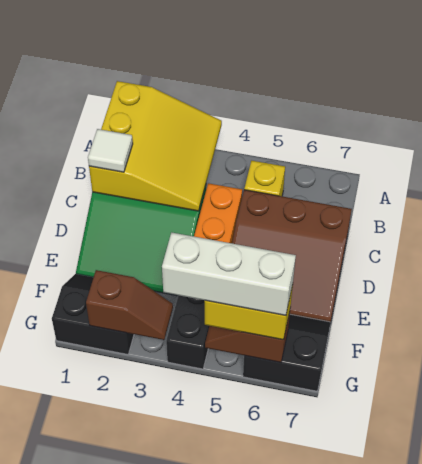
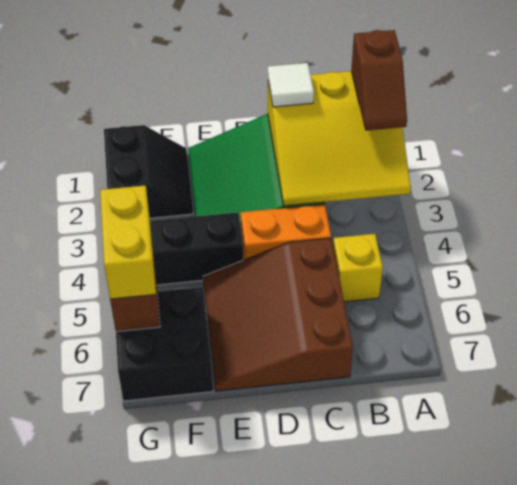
black 2x2 slope [243,314,331,391] -> black 2x2 brick [116,287,213,401]
brown 1x2 slope [86,270,173,340] -> brown 1x2 slope moved to [351,30,407,131]
white 1x3 brick [162,232,296,316] -> none

